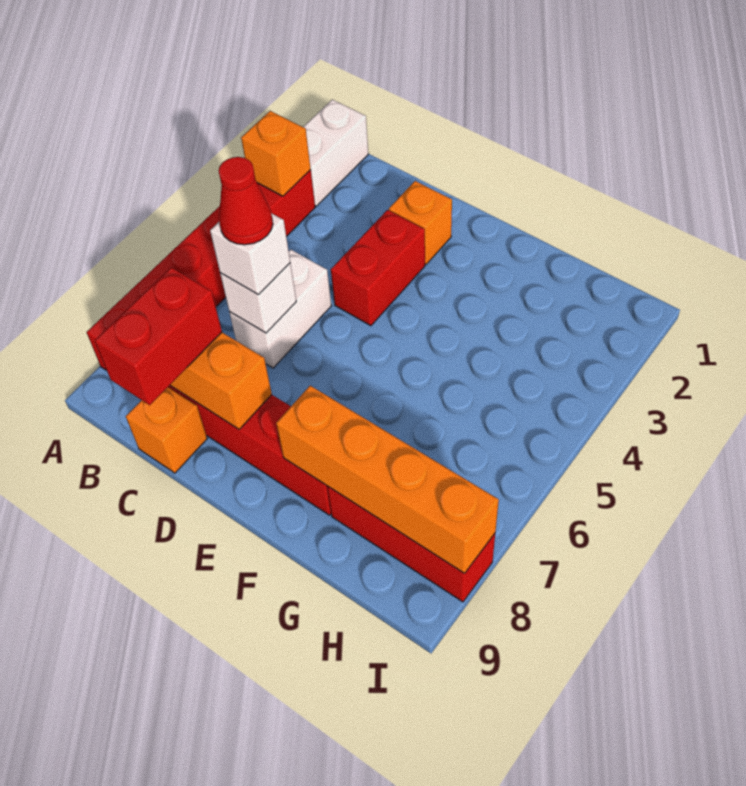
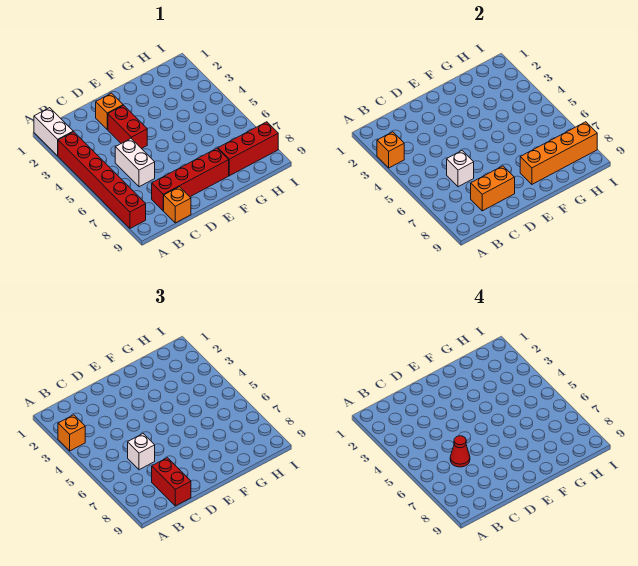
none -> orange 1x1 brick [58,415,85,451]

